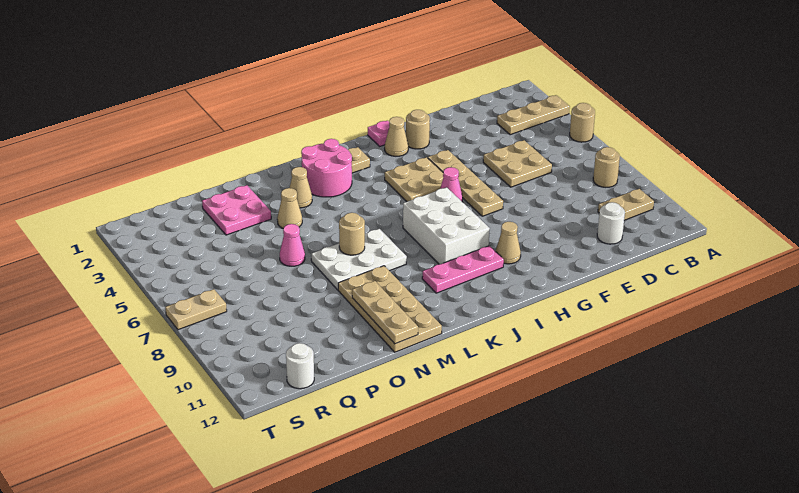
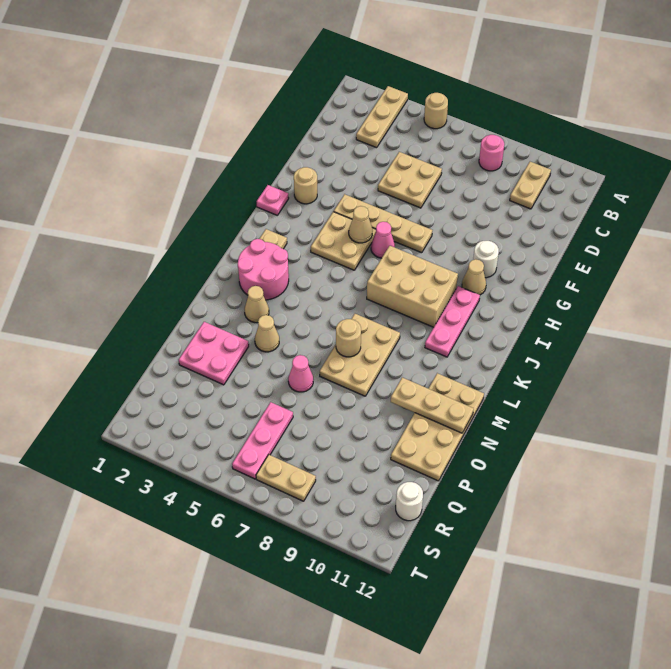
tan 1x1 round brick [593,147,620,187] -> pink 1x1 round brick [479,135,504,171]
white 1x1 round brick [597,202,625,244] -> white 1x1 round brick moved to [473,241,499,278]
tan 1x1 cone [385,117,408,156] -> tan 1x1 cone moved to [349,206,372,243]
white 2x3 brick [403,187,490,264] -> tan 2x3 brick [367,246,458,327]
white 2x3 plate [311,229,407,290] -> tan 2x3 plate [320,314,400,396]
tan 2x4 plate [338,266,442,352] -> tan 2x4 plate turned to [391,373,484,481]
none -> pink 1x3 plate [232,402,293,479]
tan 1x2 plate [165,289,227,330] -> tan 1x2 plate turned to [256,455,316,501]

